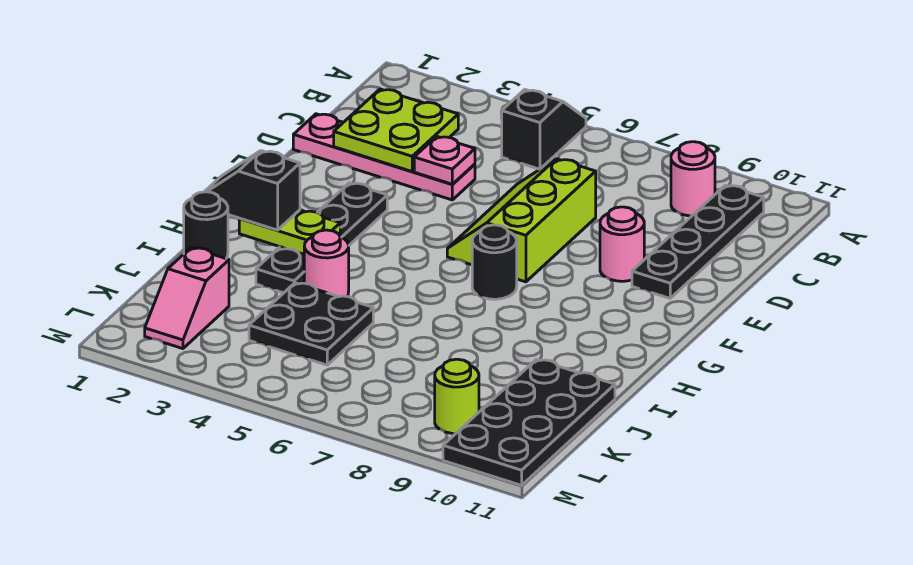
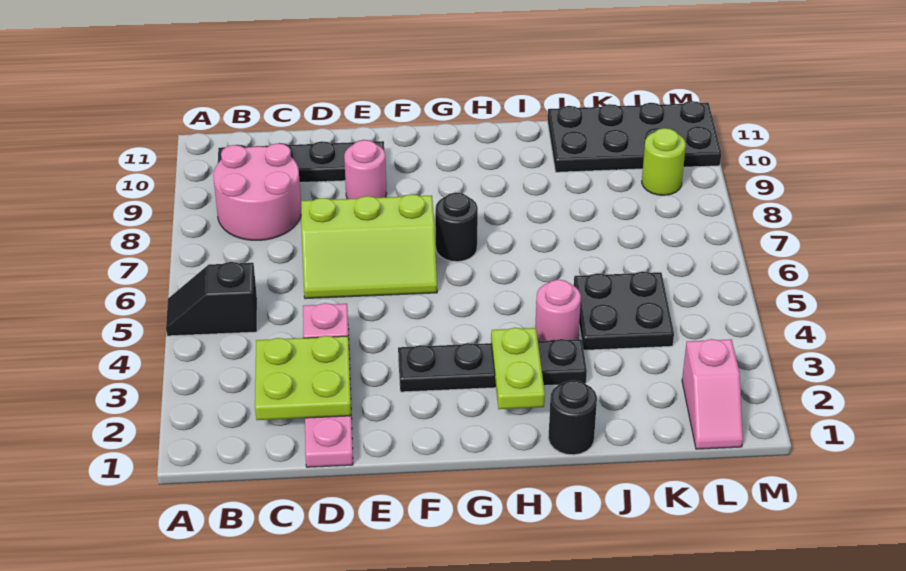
pink 1x1 round brick [671,142,715,216] -> pink 2x2 round brick [213,143,301,240]
black 1x2 slope [205,151,300,230] -> none
pink 1x2 slope [145,248,229,349] -> pink 1x2 slope turned to [682,339,743,449]

